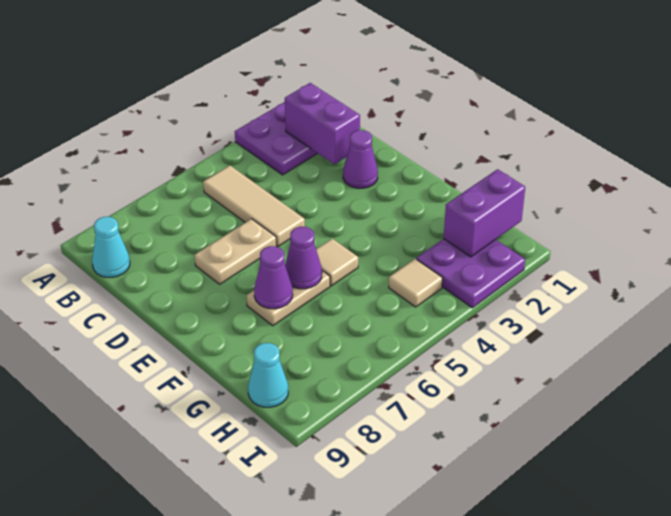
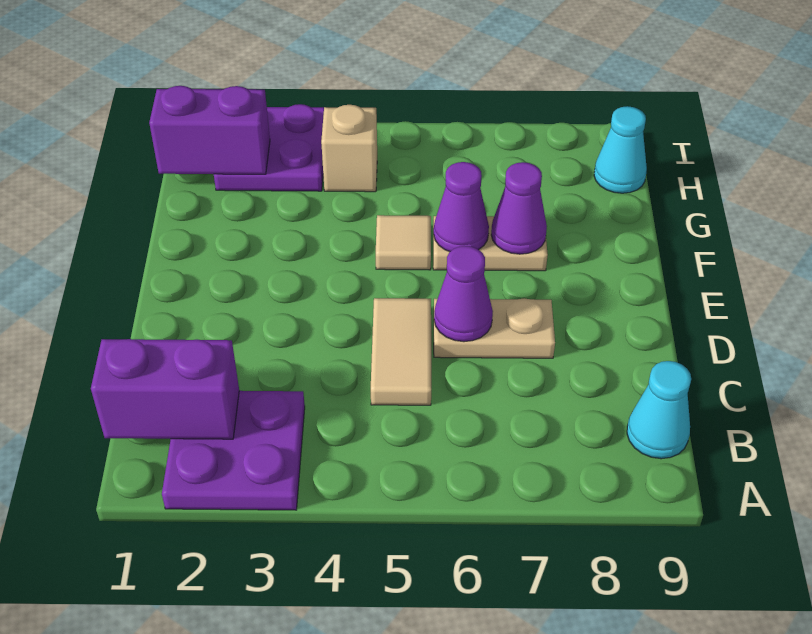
purple 1x2 brick [285,83,360,164] -> purple 1x2 brick turned to [91,339,239,439]
tan 1x3 tile [203,165,305,246] -> tan 1x2 tile [371,298,431,405]
purple 1x1 cone [343,130,378,188] -> purple 1x1 cone moved to [434,246,493,342]
tan 1x1 tile [389,259,443,307] -> tan 1x1 brick [321,105,377,192]

